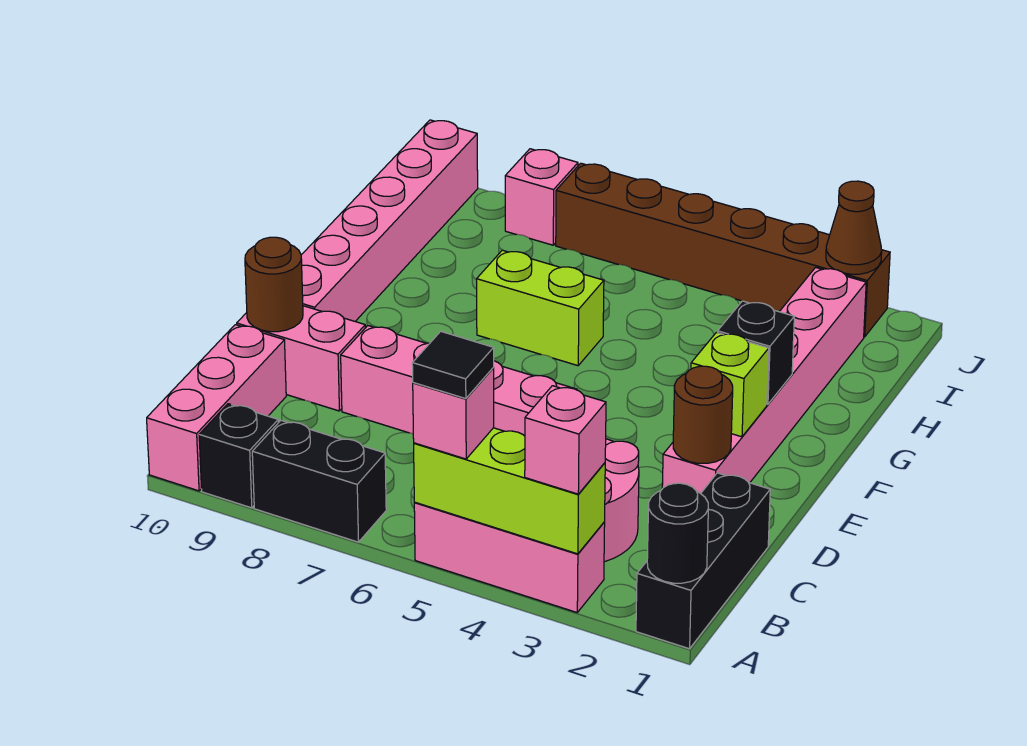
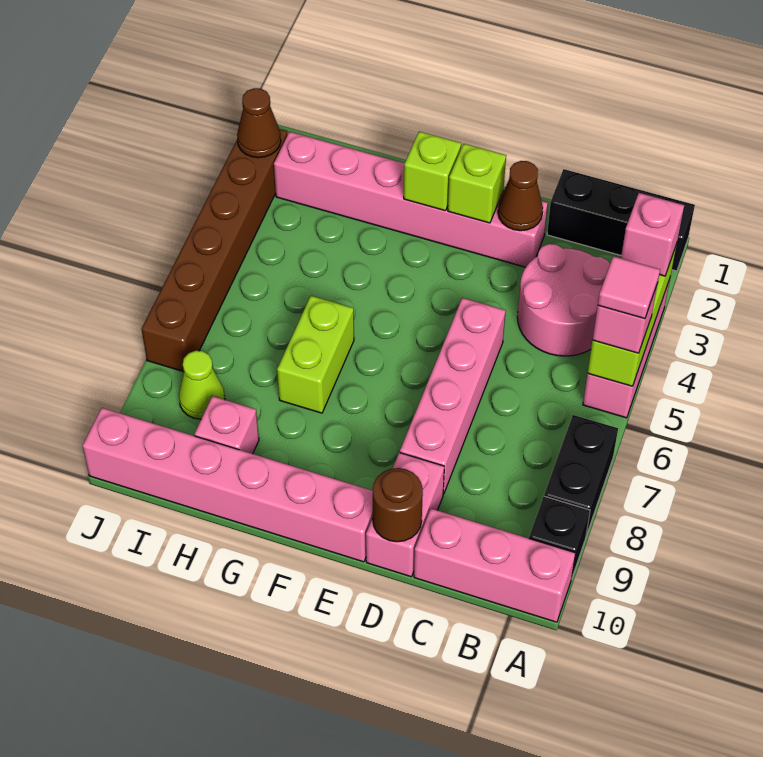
black 1x1 round brick [647,483,708,583] -> none
black 1x1 tile [412,331,494,399] -> pink 1x1 tile [598,256,660,319]
brown 1x1 round brick [673,366,733,463] -> brown 1x1 cone [498,161,543,231]
black 1x1 brick [718,301,794,404] -> lime 1x1 brick [404,131,461,211]
none -> lime 1x1 cone [179,351,225,419]
pink 1x1 brick [505,149,578,245] -> pink 1x1 brick moved to [195,396,259,454]

